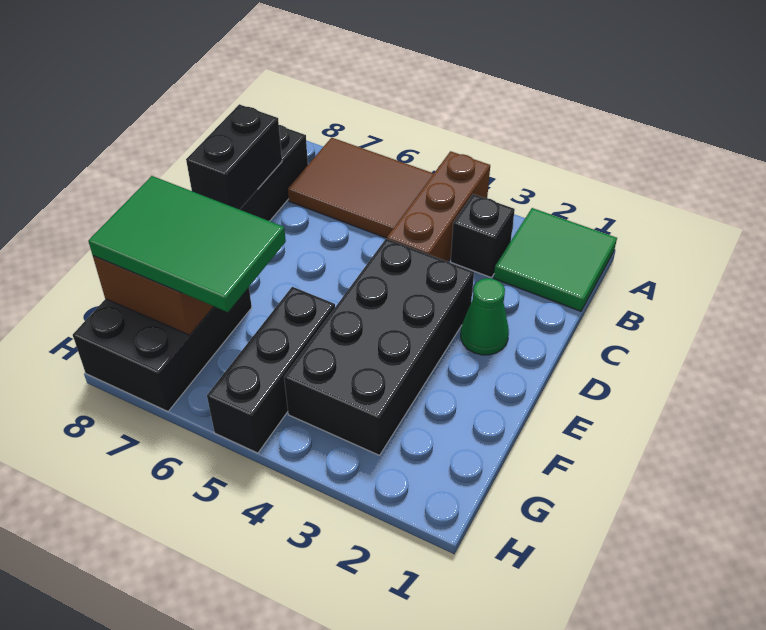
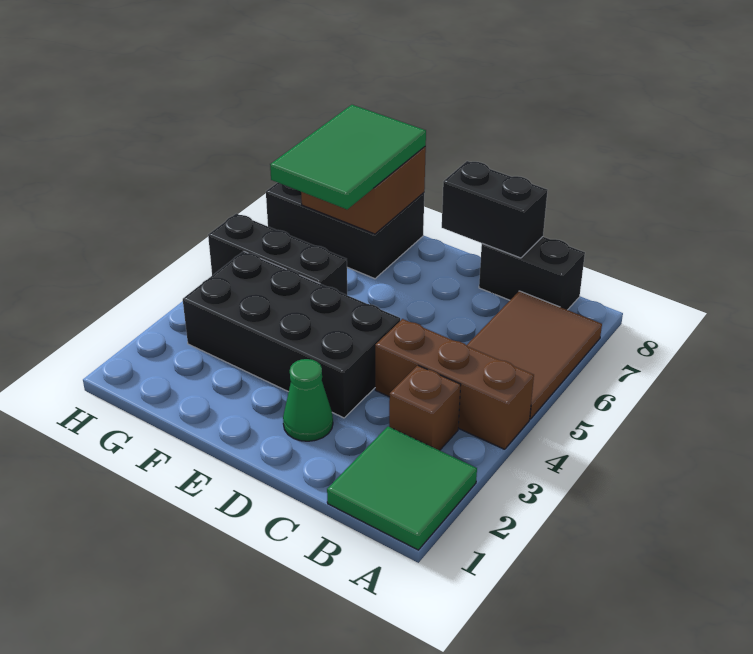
black 1x1 brick [451,194,515,278] -> brown 1x1 brick [389,365,461,450]

